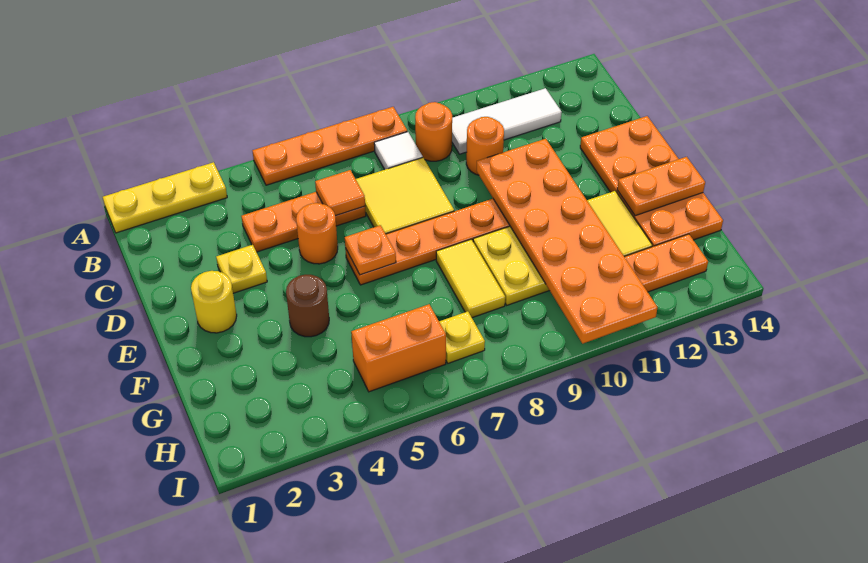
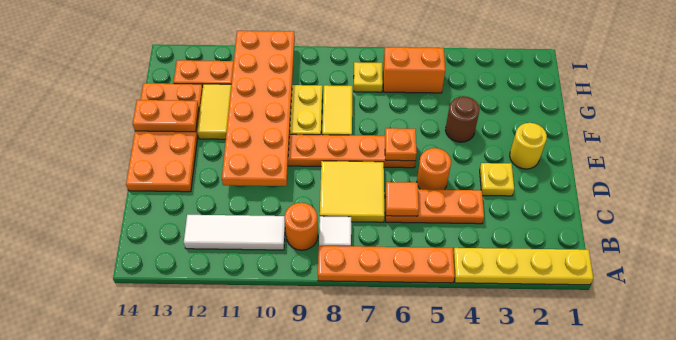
yellow 1x3 plate [103,162,227,233] -> yellow 1x4 plate [453,248,593,285]
orange 1x1 round brick [466,117,504,175] -> none

